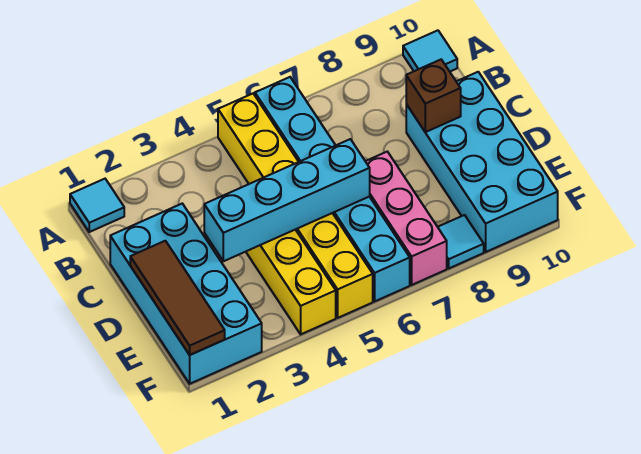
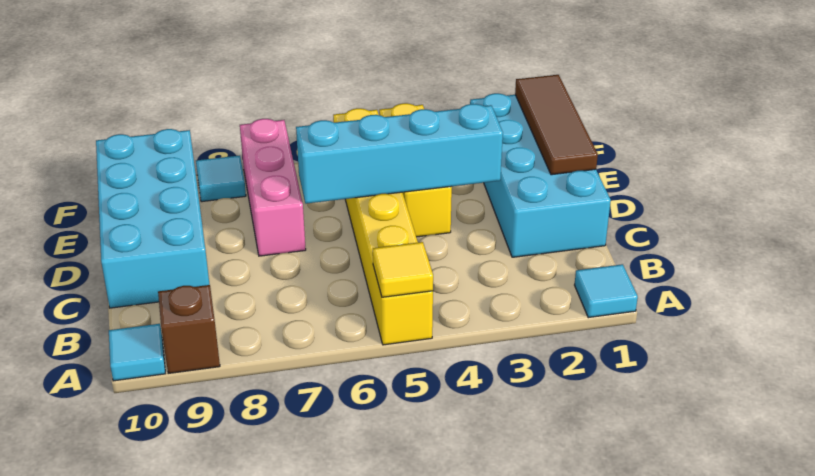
none -> yellow 1x1 tile [373,242,433,297]
cyan 1x6 brick [255,77,410,301] -> none
brown 1x1 brick [406,60,461,132] -> brown 1x1 brick moved to [158,285,220,374]

